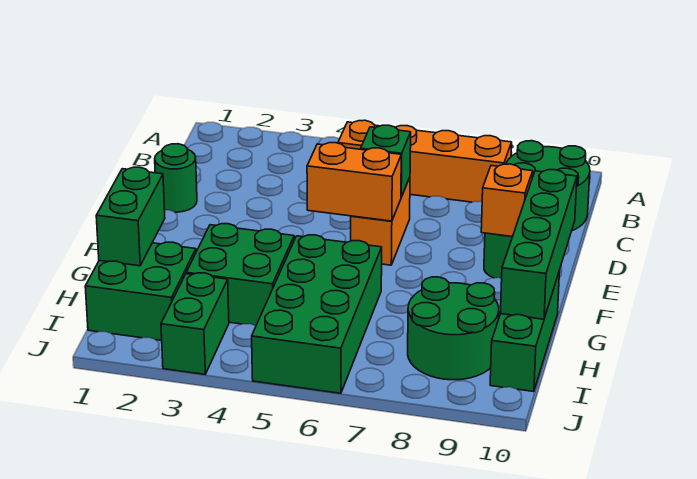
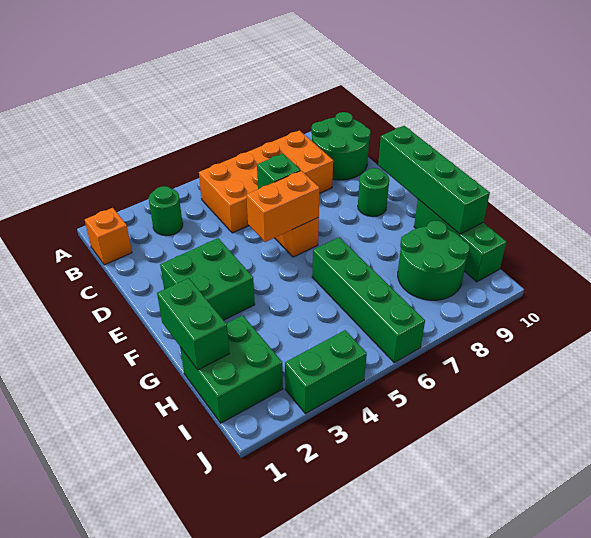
orange 1x4 brick [338,120,512,202] -> orange 2x4 brick [199,130,333,233]
green 1x1 round brick [155,144,197,212] -> green 1x1 round brick moved to [149,186,183,236]
orange 1x1 brick [481,164,533,237] -> orange 1x1 brick moved to [85,208,132,265]
green 2x2 brick [186,224,294,326] -> green 2x2 brick moved to [160,238,255,320]
green 2x4 brick [252,235,382,393] -> green 1x4 brick [312,237,425,363]
green 1x2 brick [161,273,229,374] -> green 1x2 brick turned to [285,330,367,414]

